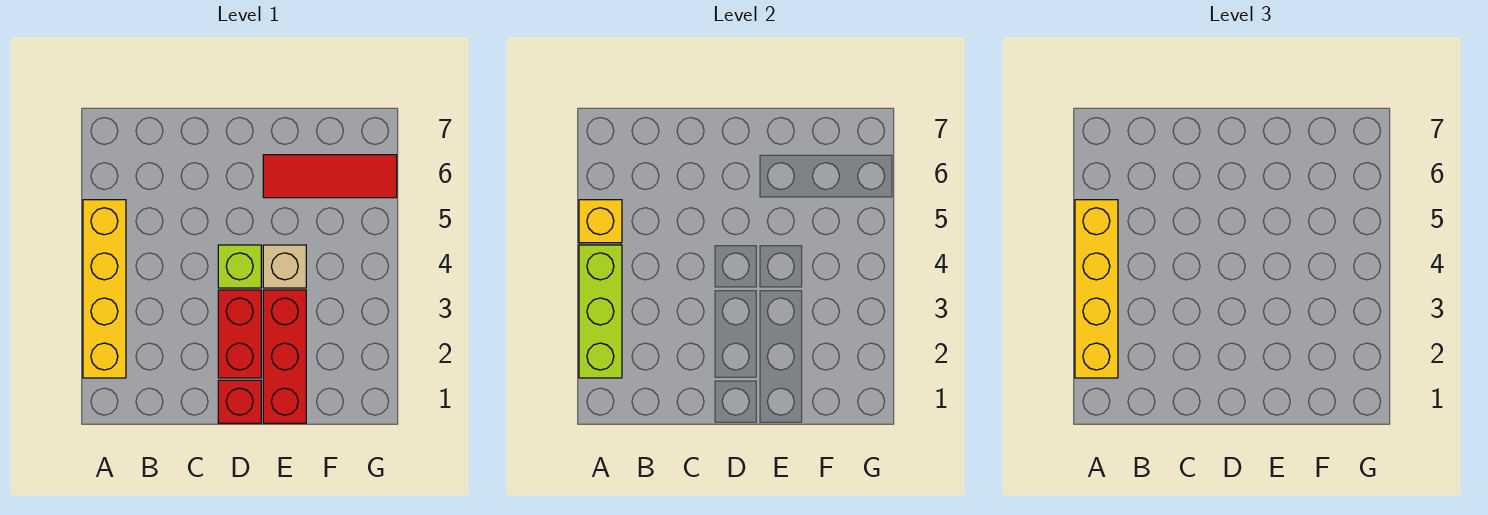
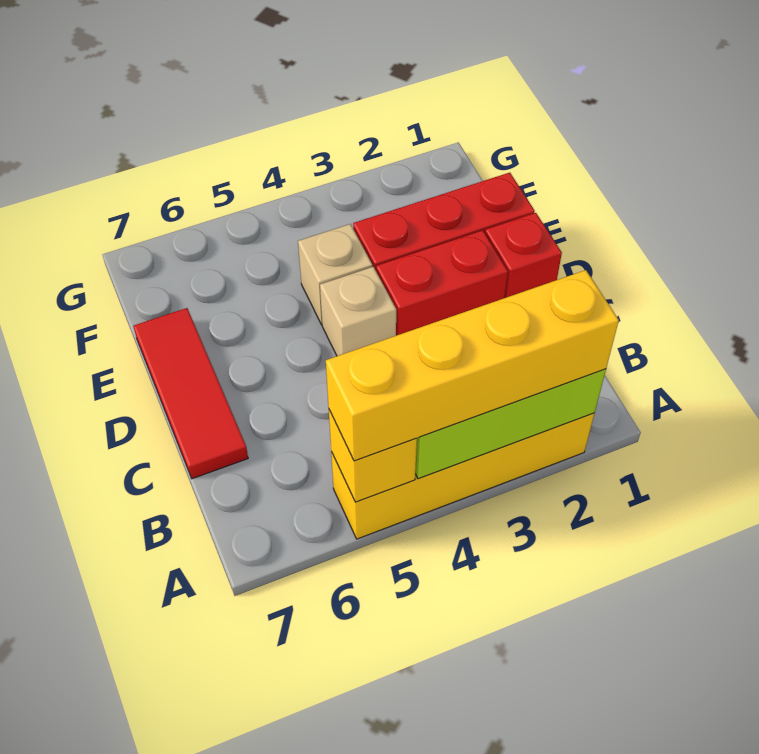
lime 1x1 brick [218,245,261,288] -> tan 1x1 brick [320,267,396,356]
red 1x3 tile [263,155,397,198] -> red 1x3 tile moved to [133,308,248,479]

